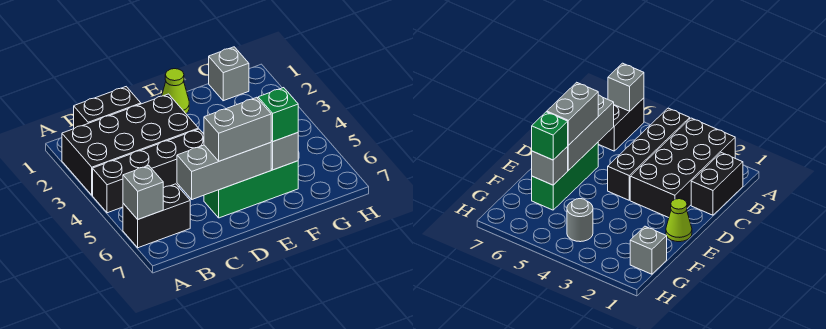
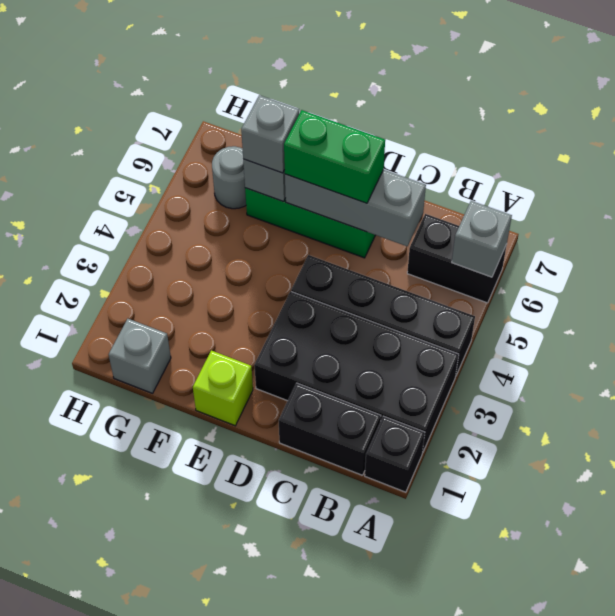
none -> black 1x1 brick [365,416,425,492]
grey 1x2 brick [204,97,271,161] -> green 1x2 brick [284,110,385,203]
lime 1x1 cone [162,69,189,113] -> lime 1x1 brick [193,350,253,426]
green 1x1 brick [258,88,298,141] -> grey 1x1 brick [241,95,299,173]
grey 1x1 round brick [567,199,593,242] -> grey 1x1 round brick moved to [212,146,246,209]

